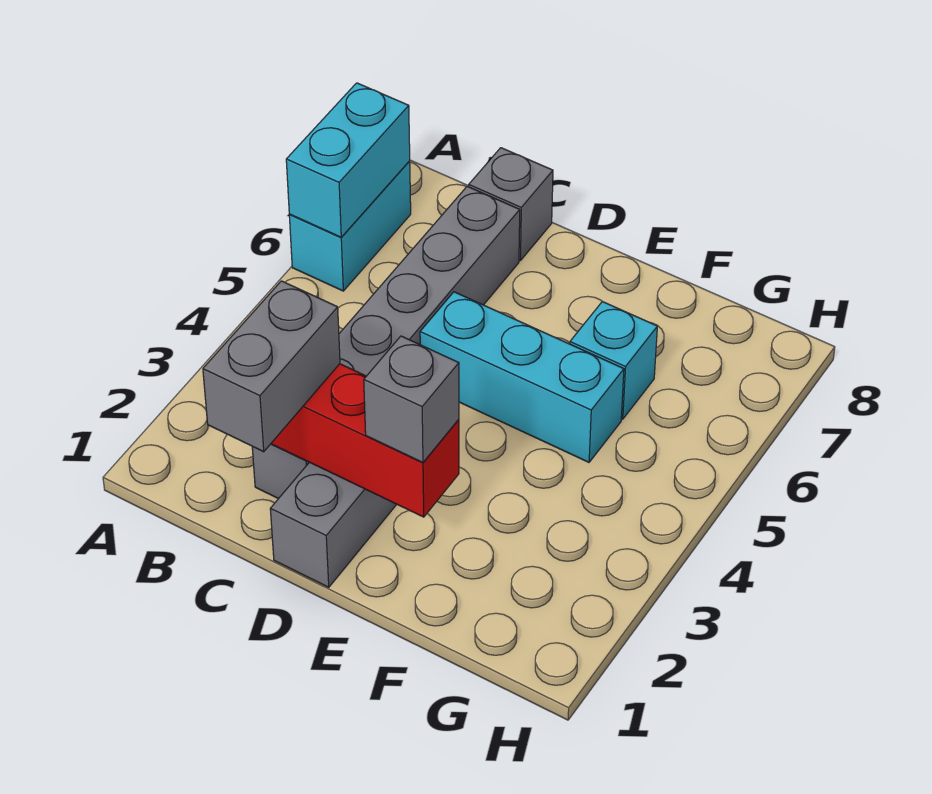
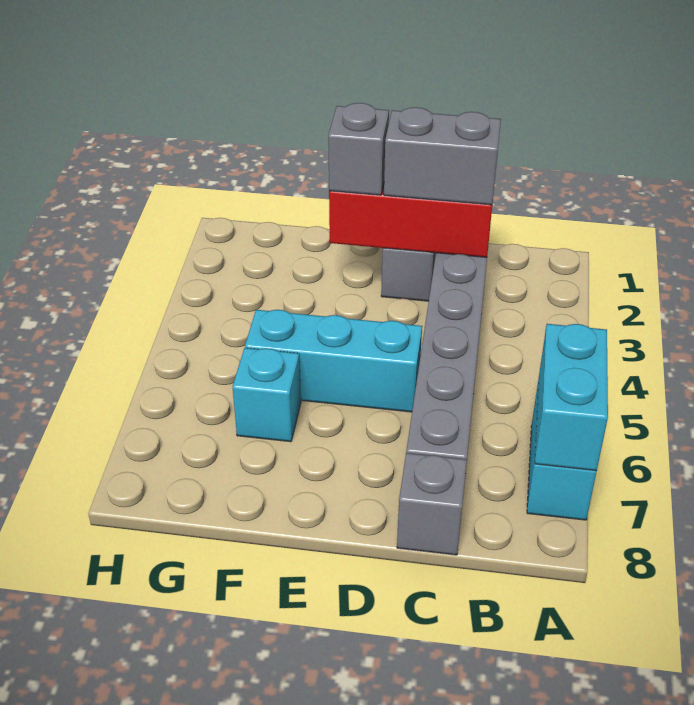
grey 1x2 brick [203,281,340,452] -> grey 1x2 brick turned to [384,107,501,205]

